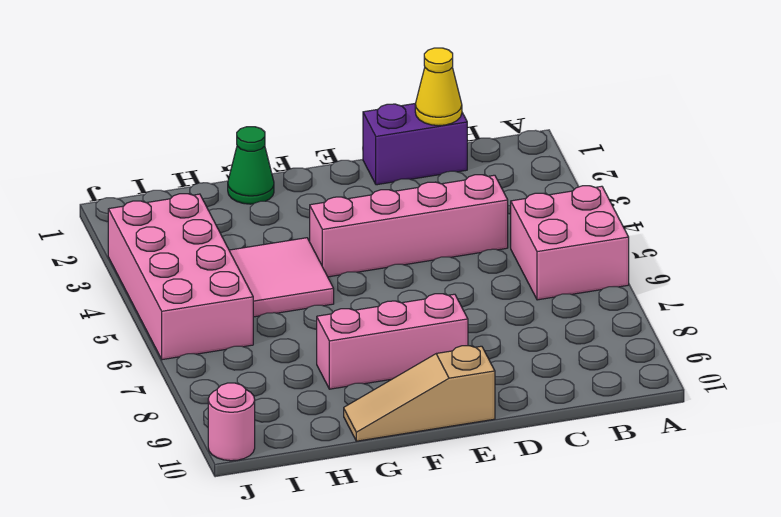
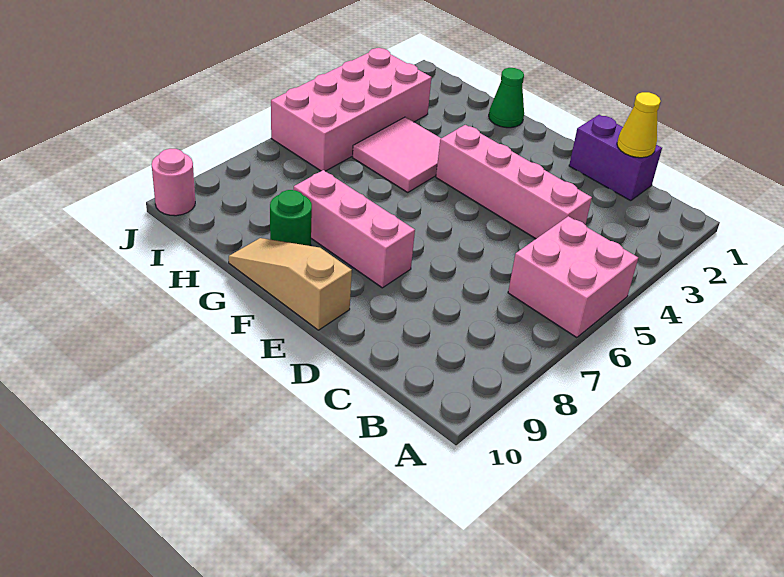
none -> green 1x1 round brick [270,190,312,246]

